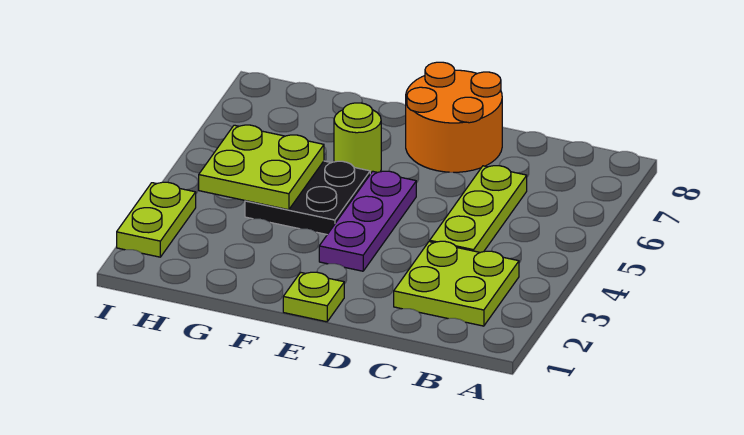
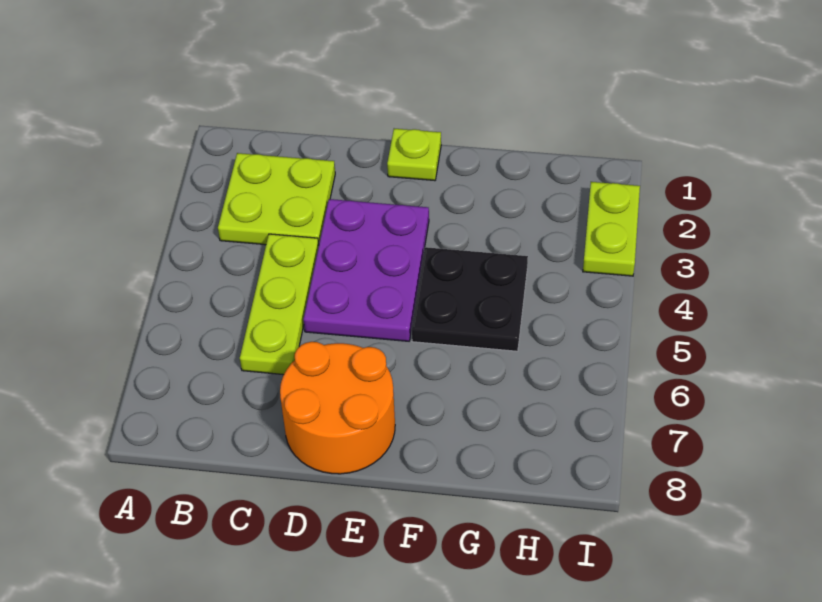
purple 1x3 plate [319,171,416,271] -> purple 2x3 plate [303,199,429,341]
lime 1x1 round brick [334,103,381,174] -> none
lime 2x2 plate [199,125,324,210] -> none

